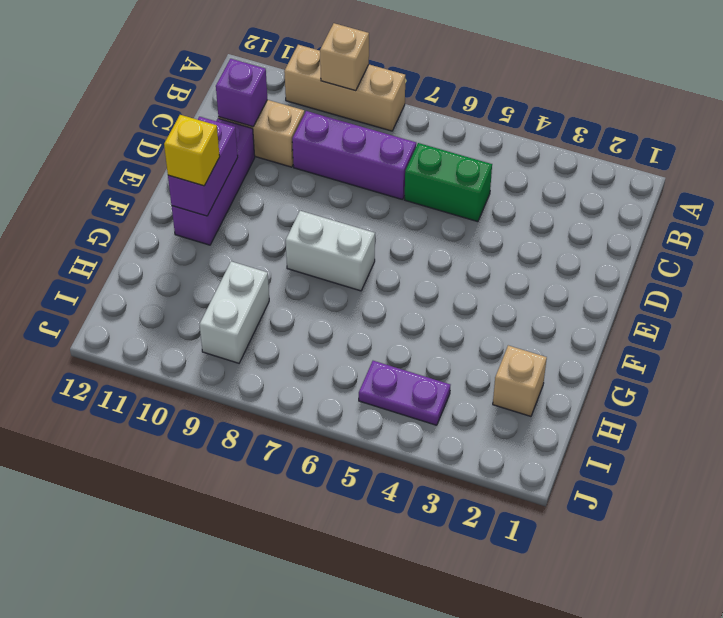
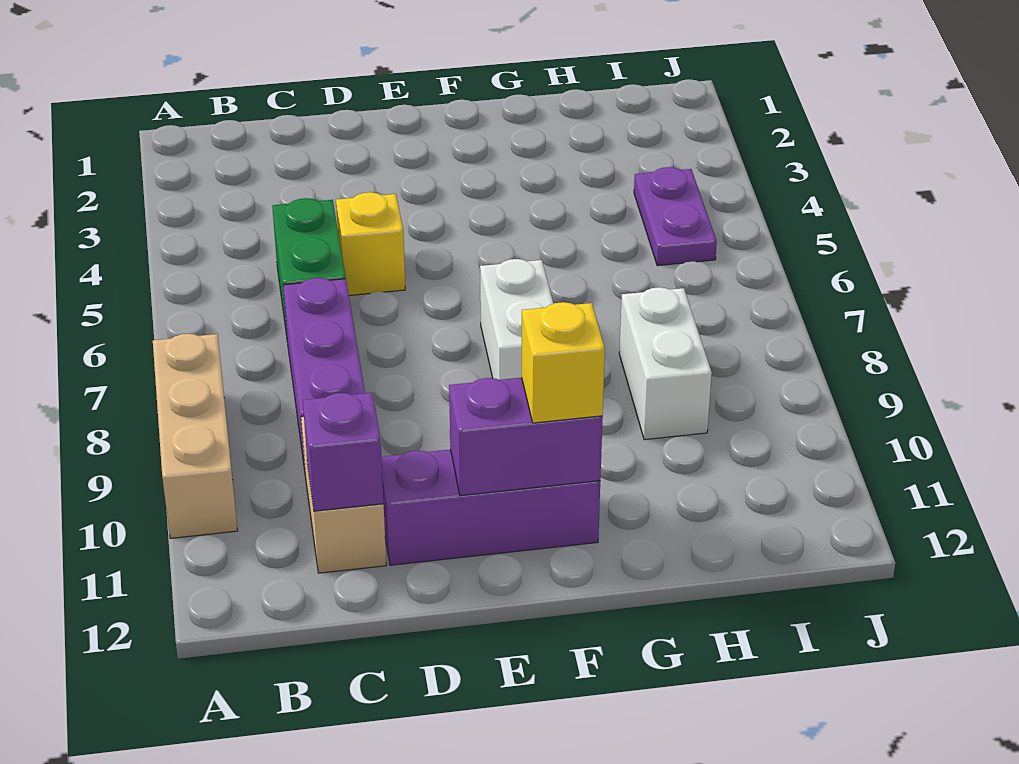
tan 1x1 brick [320,23,369,91] -> none
none -> yellow 1x1 brick [336,192,405,296]
tan 1x1 brick [493,345,547,416] -> none
white 1x2 brick [199,261,269,363] -> white 1x2 brick turned to [619,287,712,440]

